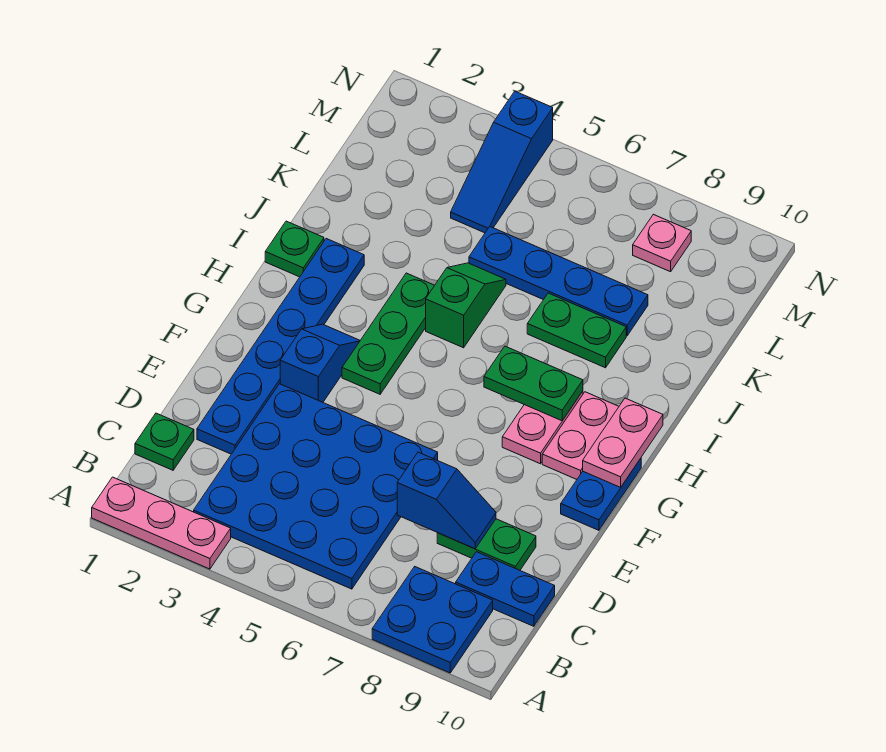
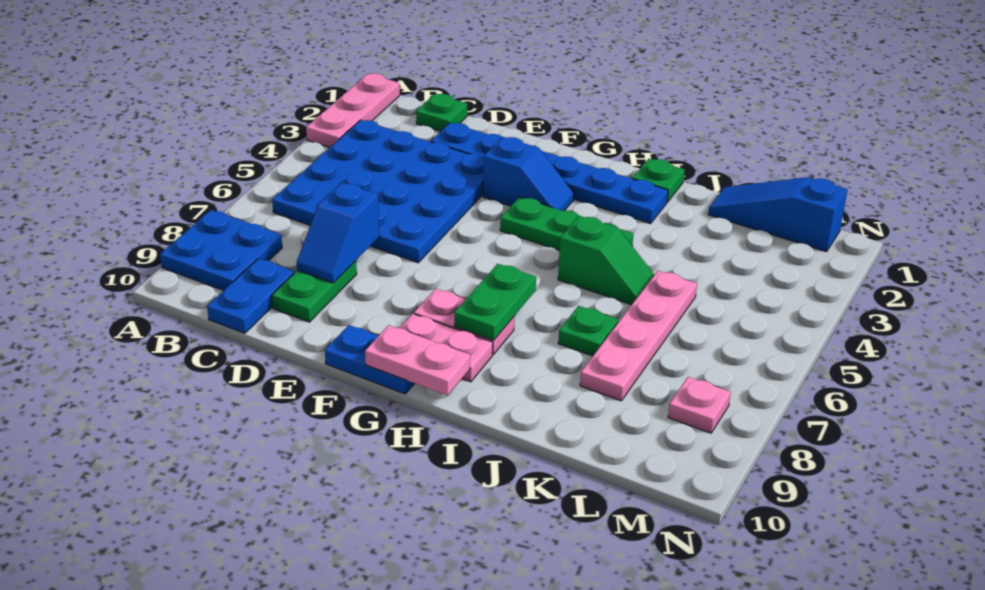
green 1x2 plate [527,293,626,368] -> green 1x1 plate [558,306,618,356]
blue 1x4 plate [469,227,648,336] -> pink 1x4 plate [580,271,697,401]
blue 1x3 slope [451,91,553,233] -> blue 1x3 slope moved to [708,177,848,252]

